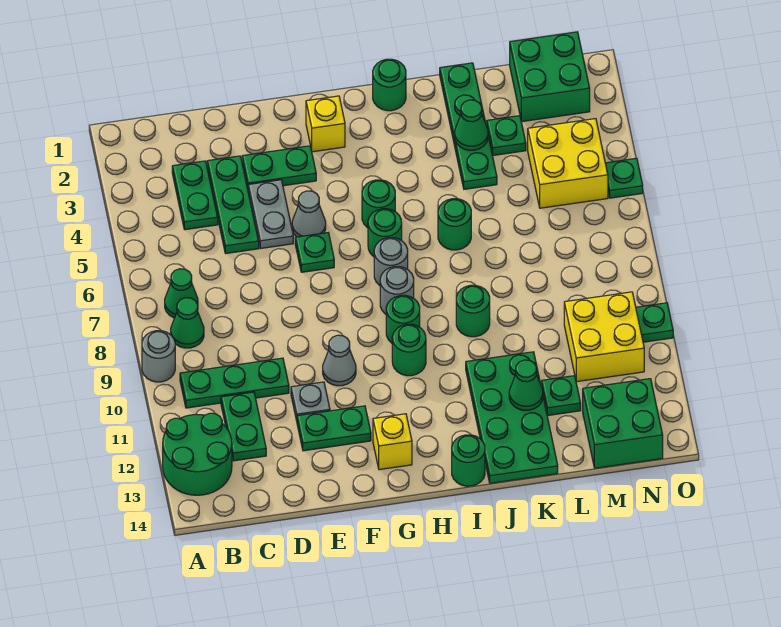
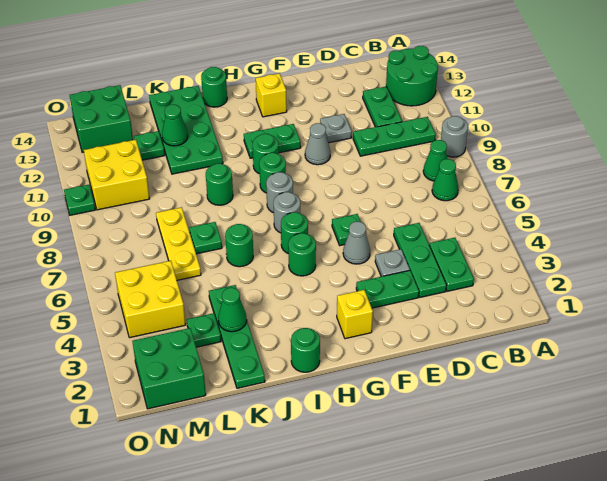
grey 1x2 plate [248,180,293,249] -> grey 1x1 plate [375,249,410,277]
green 1x2 plate [297,406,371,451] -> green 1x2 plate moved to [244,124,301,158]
none -> yellow 1x3 plate [156,207,201,280]
green 1x1 plate [605,158,643,198] -> green 1x1 plate moved to [189,222,222,254]

